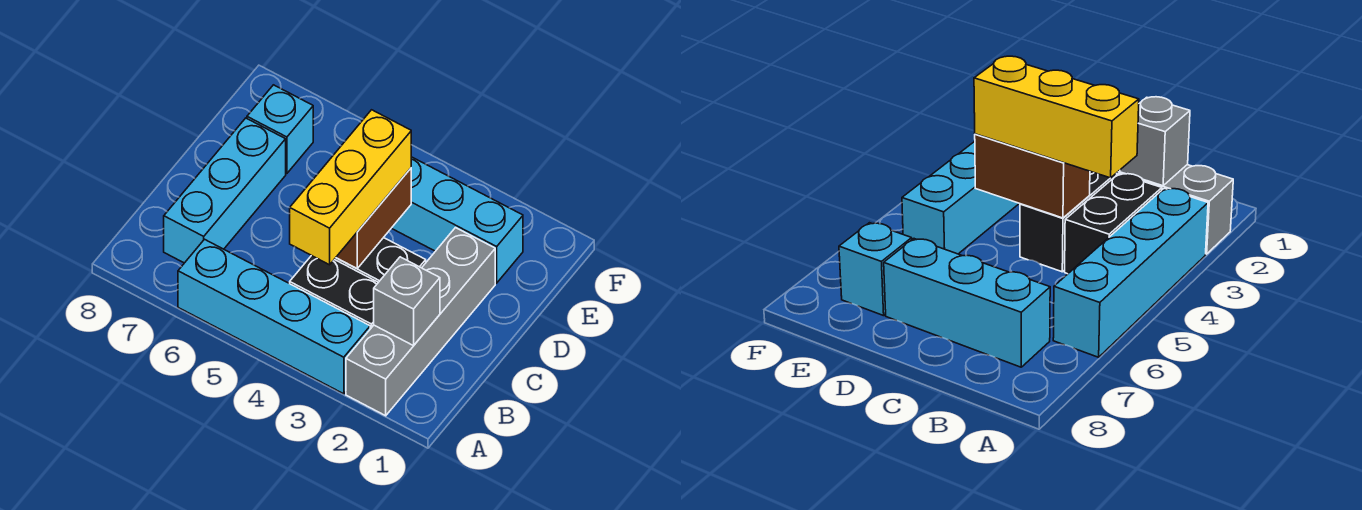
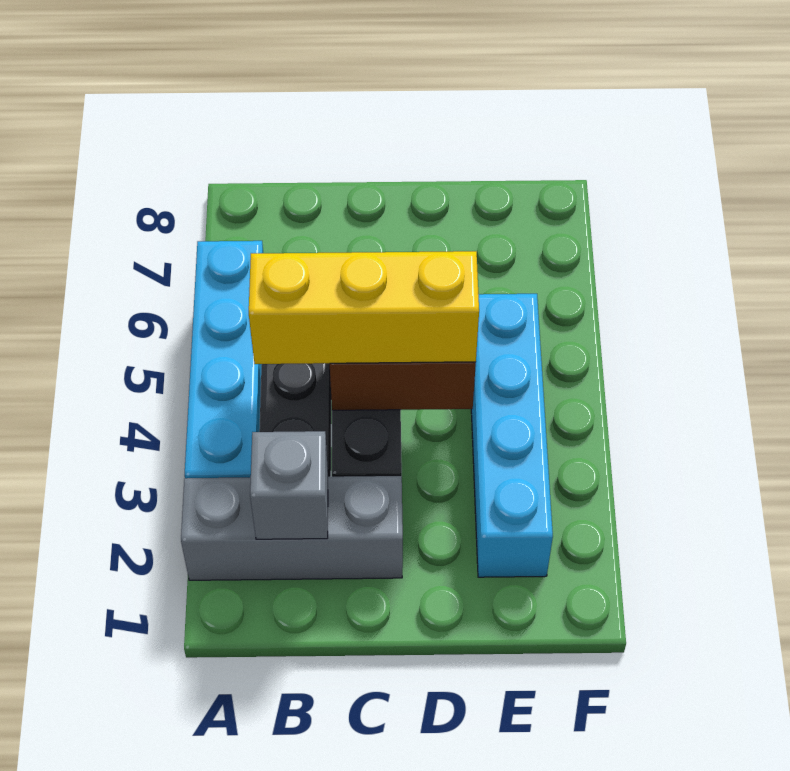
grey 1x4 brick [346,228,495,416] -> grey 1x3 brick [181,476,403,580]
cyan 1x3 brick [164,118,286,263] -> none
cyan 1x1 brick [247,85,313,174] -> none

